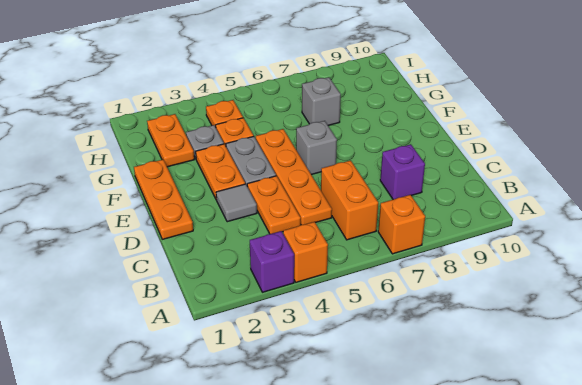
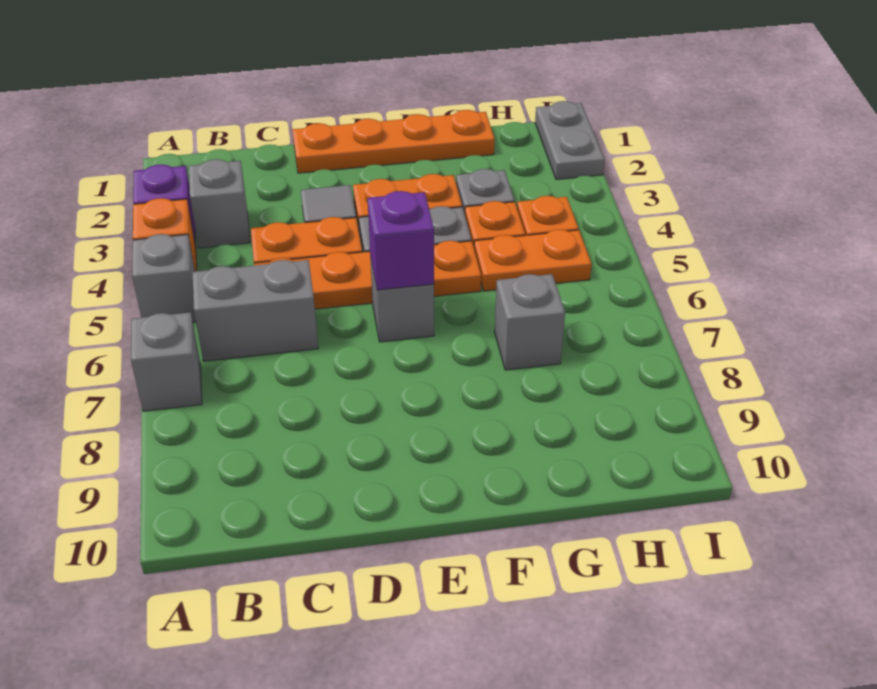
none -> grey 1x1 brick [132,234,196,322]
orange 1x1 brick [378,195,425,254] -> grey 1x1 brick [131,312,202,411]
none -> grey 1x1 brick [189,159,250,248]
orange 1x2 brick [321,160,378,240] -> grey 1x2 brick [193,260,318,361]
purple 1x1 brick [380,144,425,199] -> purple 1x1 brick moved to [368,191,434,290]
orange 1x3 plate [134,160,193,239] -> orange 1x4 plate [293,110,495,173]
orange 1x2 plate [147,114,194,167] -> orange 1x2 plate moved to [474,230,592,291]
none -> grey 1x2 plate [535,101,605,179]

